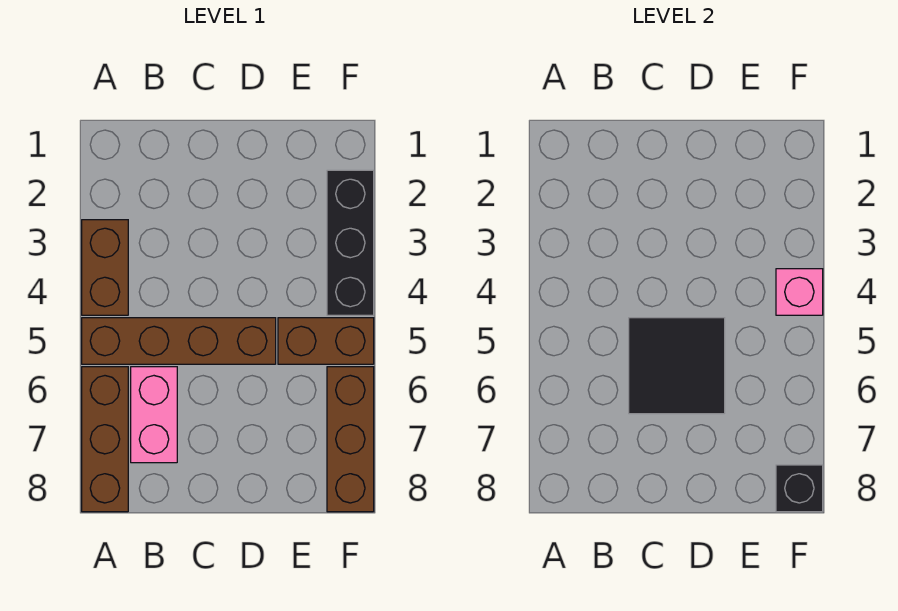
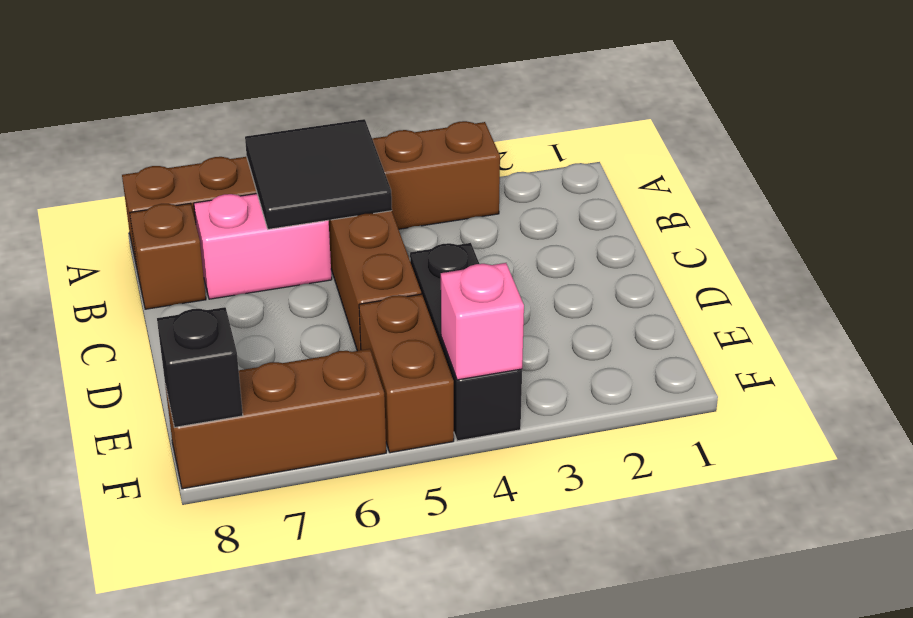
none -> brown 1x1 brick [130,203,206,309]
black 2x2 tile [629,318,725,414] -> black 2x2 tile moved to [245,119,392,229]
black 1x3 brick [327,170,374,315] -> black 1x3 brick turned to [410,243,522,441]

